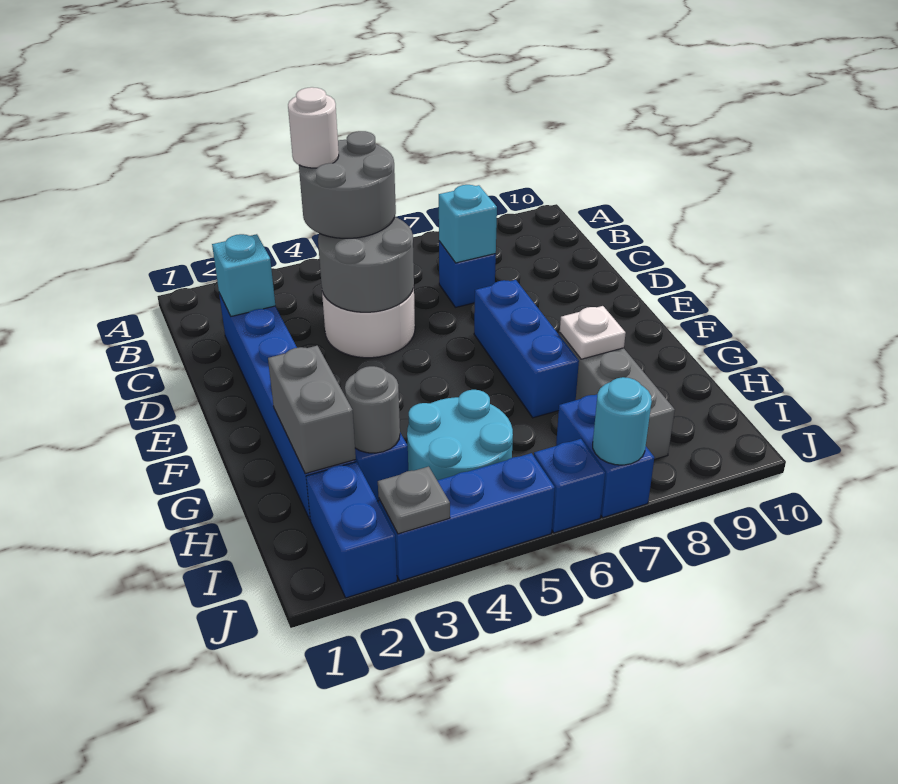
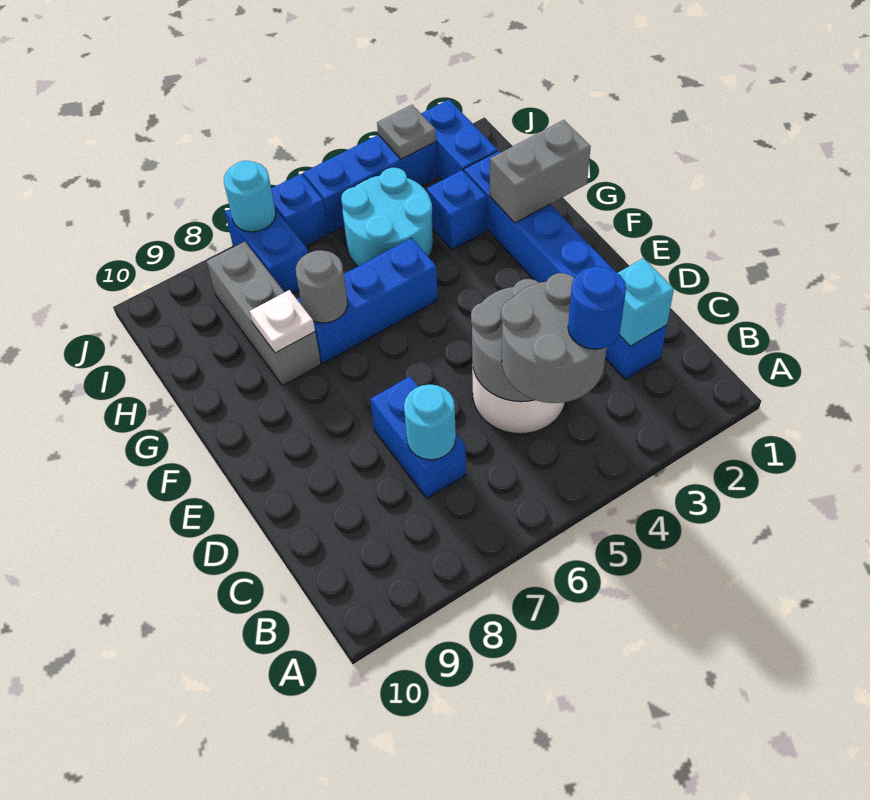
white 1x1 round brick [288,87,339,168] -> blue 1x1 round brick [568,267,626,349]
blue 1x1 brick [439,241,496,307] -> blue 1x2 brick [370,376,466,498]
cyan 1x1 brick [439,185,497,263] -> cyan 1x1 round brick [404,384,456,460]
blue 1x3 brick [474,280,579,418] -> blue 1x3 brick turned to [297,238,438,363]
grey 1x2 brick [268,346,356,474] -> grey 1x2 brick turned to [490,120,591,223]
grey 1x1 round brick [345,366,400,453] -> grey 1x1 round brick moved to [296,250,348,323]

